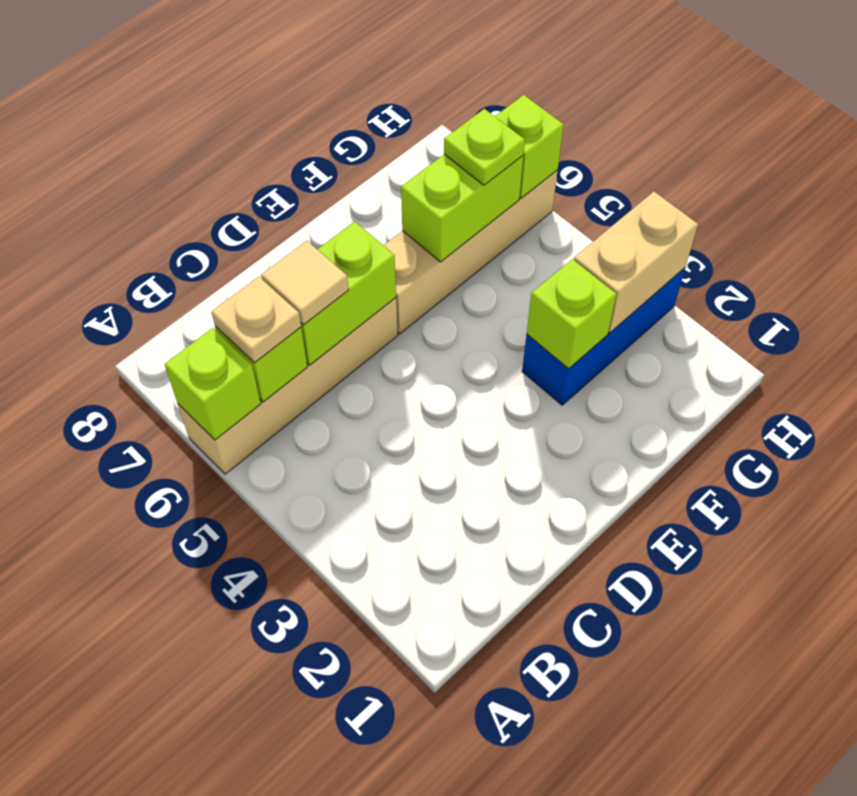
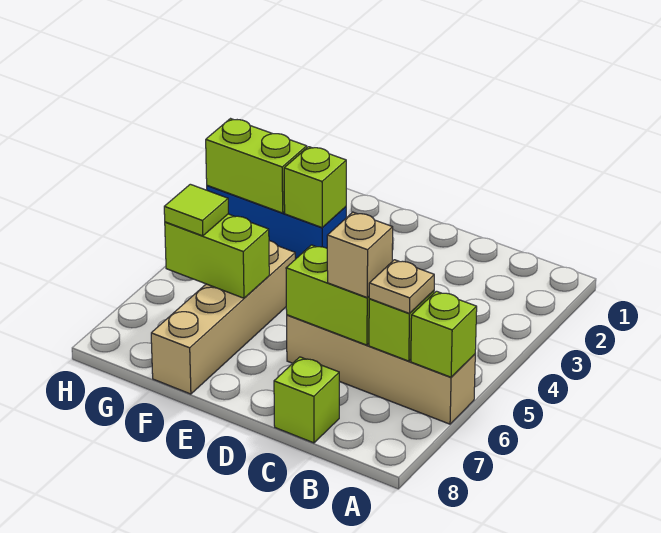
tan 1x1 tile [261,241,349,325] -> tan 1x1 brick [327,212,393,298]
tan 1x4 brick [383,170,558,334] -> tan 1x4 brick turned to [151,241,295,394]
tan 1x2 brick [574,192,698,333] -> lime 1x2 brick [206,119,307,213]
lime 1x1 plate [444,109,525,185] -> lime 1x1 tile [164,184,228,236]
lime 1x1 brick [495,95,563,198] -> lime 1x1 brick moved to [274,357,339,443]

